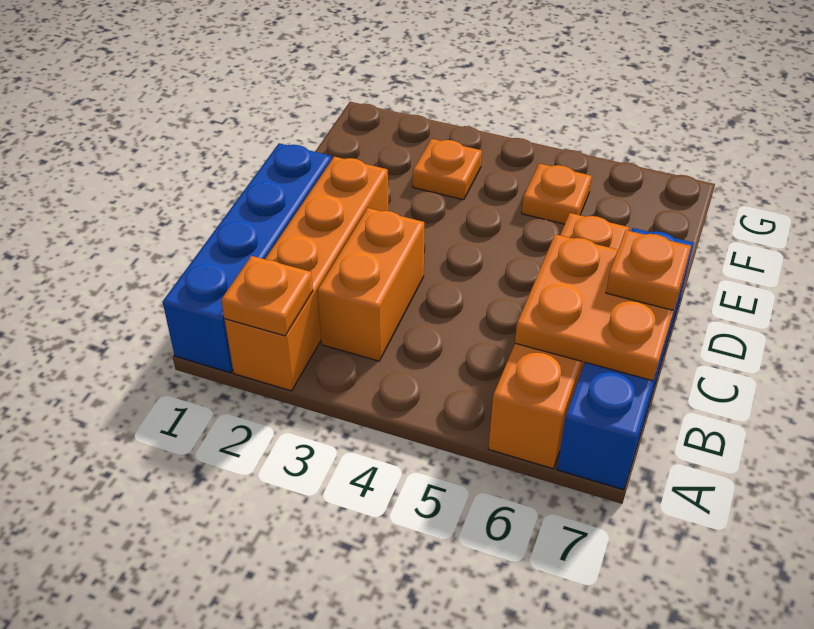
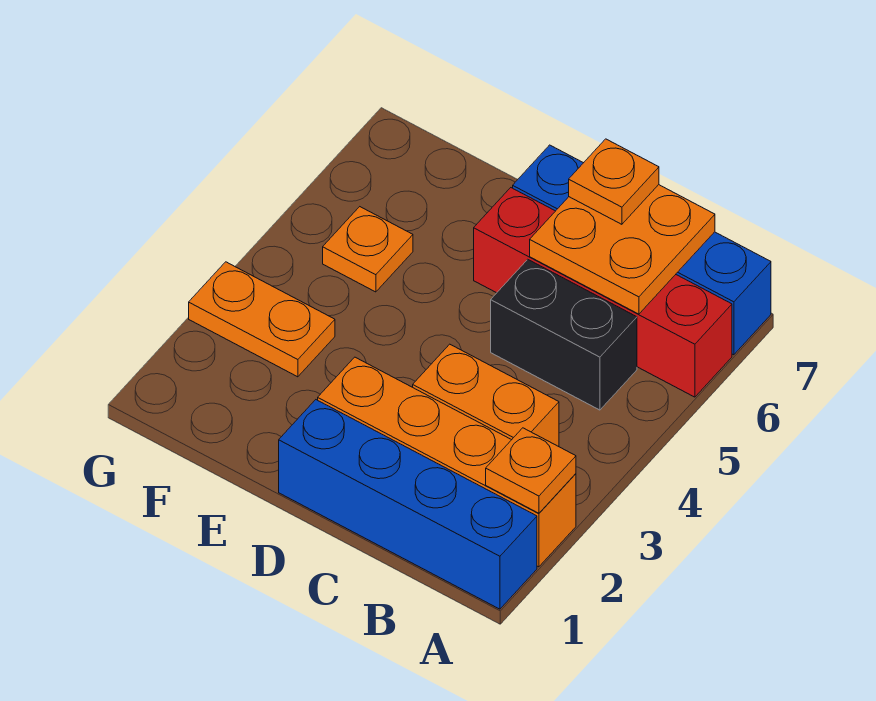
orange 1x4 brick [488,213,629,469] -> red 1x4 brick [474,188,732,397]
none -> black 1x2 brick [491,260,637,410]
orange 1x1 plate [413,139,482,200] -> orange 1x2 plate [189,262,335,377]

